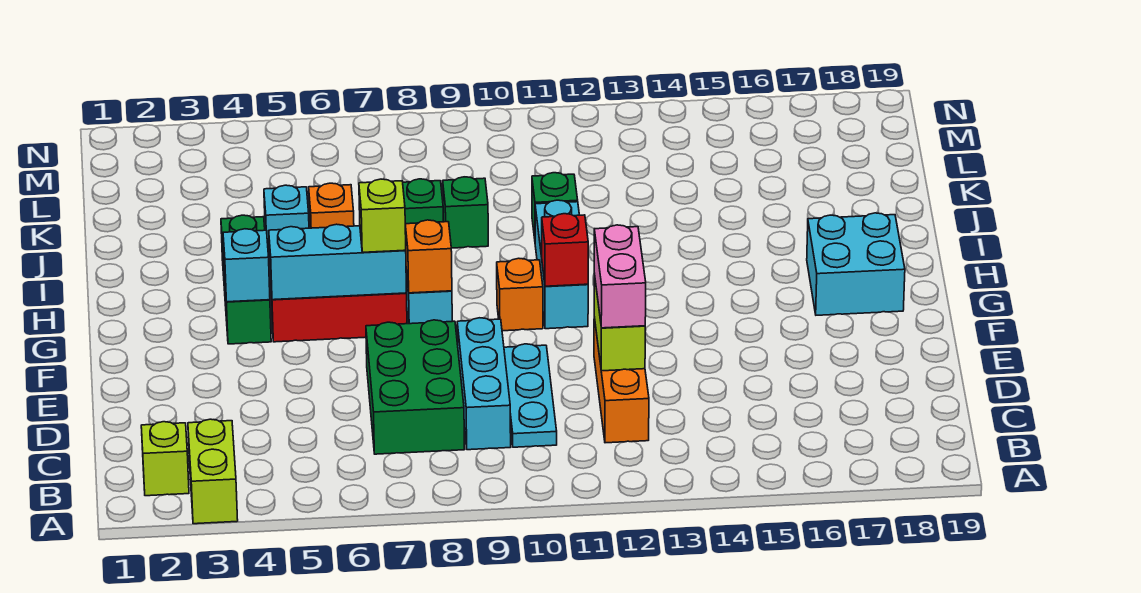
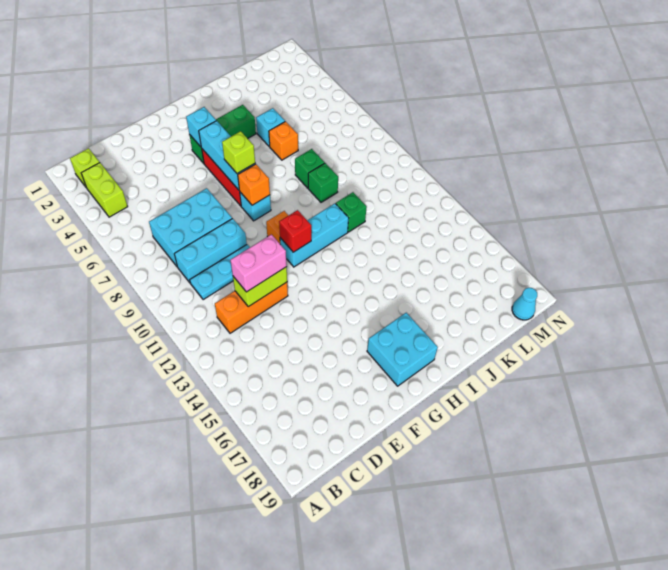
lime 1x2 brick [188,419,238,524] -> lime 1x2 brick turned to [81,163,128,217]
green 2x3 brick [366,320,465,454] -> cyan 2x3 brick [149,188,232,267]
none -> cyan 1x1 cone [512,288,537,320]

